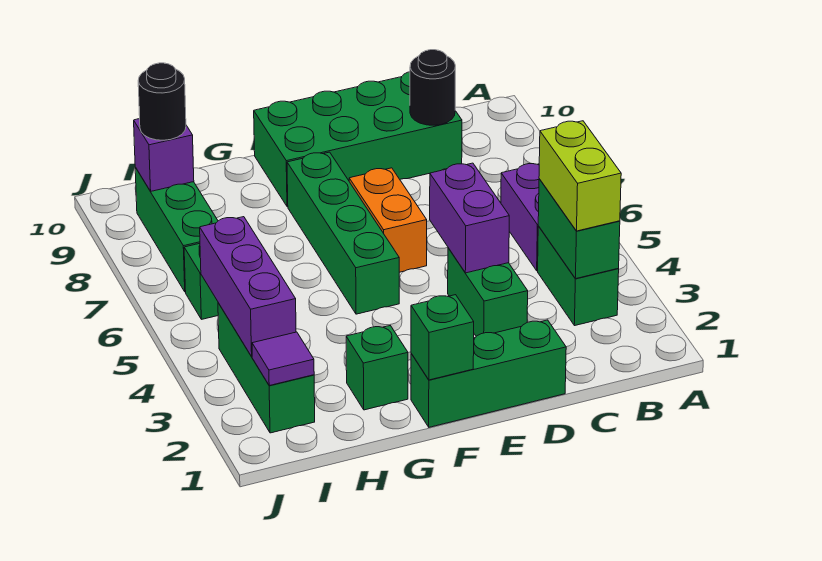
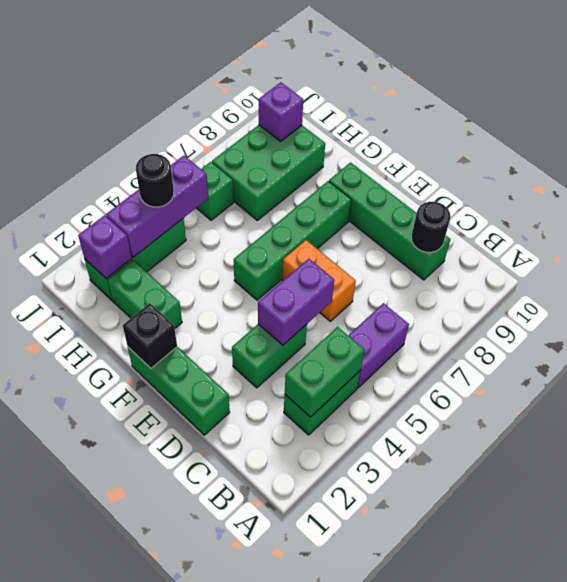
lime 1x2 brick [539,121,621,231] -> none
green 2x4 brick [254,72,462,207] -> green 1x4 brick [329,163,450,280]
orange 1x2 brick [349,168,427,272] -> orange 1x2 brick turned to [282,240,356,321]
green 1x1 brick [411,295,474,380] -> black 1x1 brick [123,303,177,368]
green 1x1 brick [346,326,408,410] -> green 1x2 brick [108,260,182,328]
purple 1x1 tile [252,332,314,385] -> purple 1x1 brick [78,215,132,278]
green 1x3 brick [135,167,218,292] -> green 2x3 brick [212,125,325,220]
black 1x1 round brick [138,63,186,140] -> black 1x1 round brick moved to [136,154,174,207]

